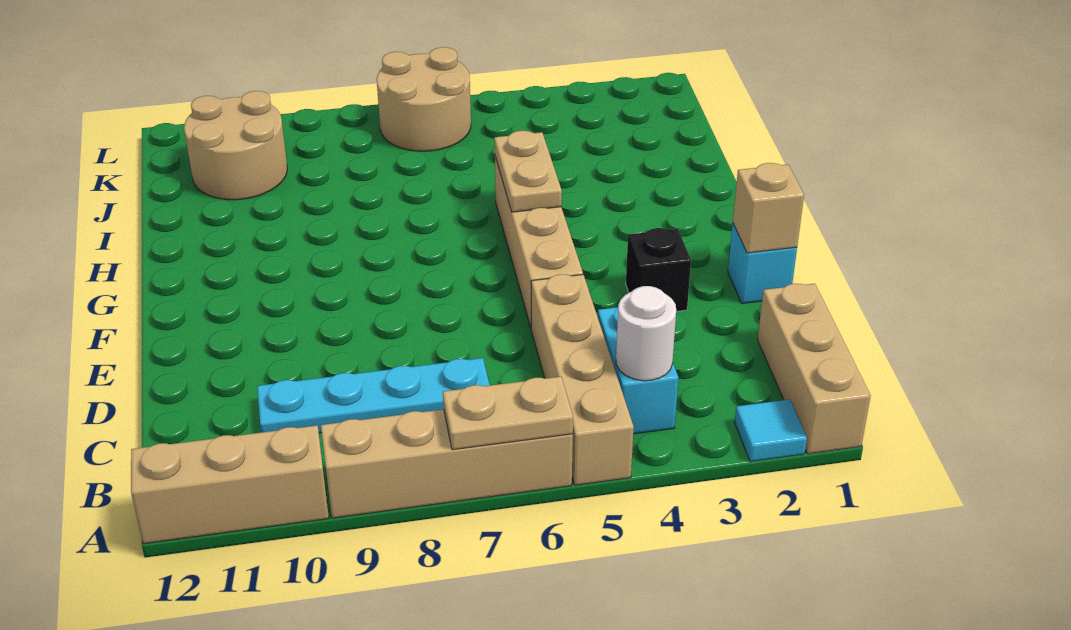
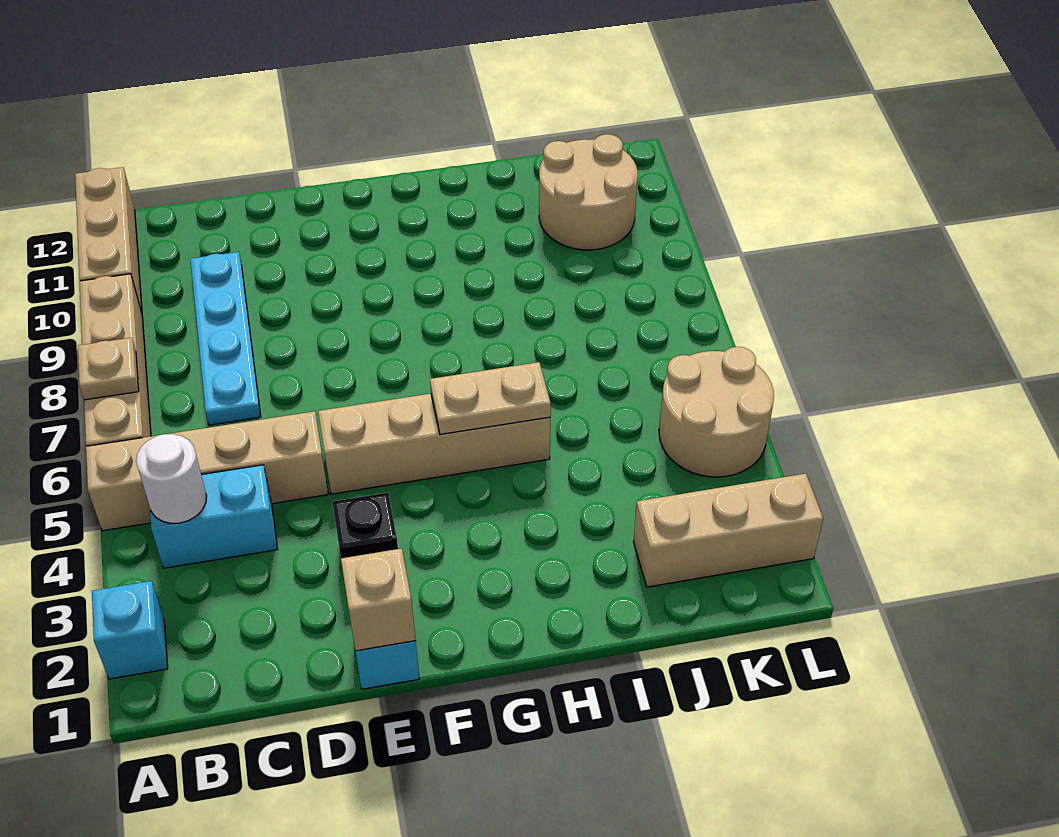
tan 1x3 brick [758,284,871,454] -> tan 1x3 brick moved to [633,474,823,587]
cyan 1x1 tile [735,399,807,462] -> cyan 1x1 brick [92,581,168,679]
tan 1x2 plate [443,377,573,450] -> tan 1x1 plate [78,338,139,400]
tan 2x2 round brick [377,47,471,151] -> tan 2x2 round brick moved to [659,347,774,477]

